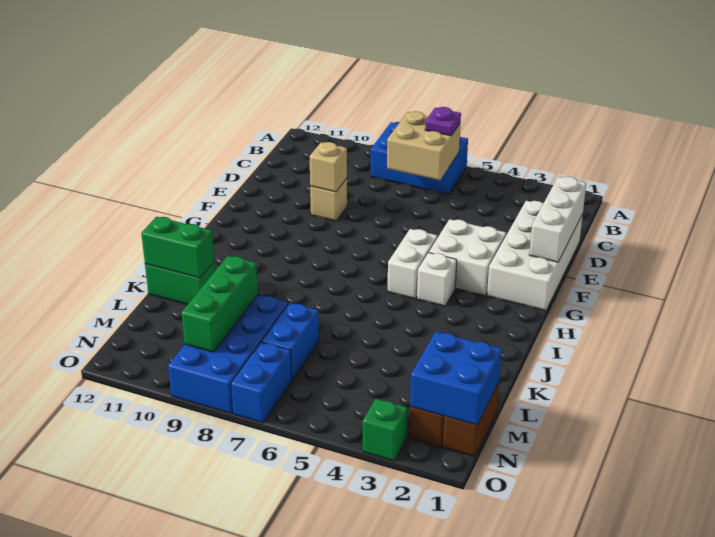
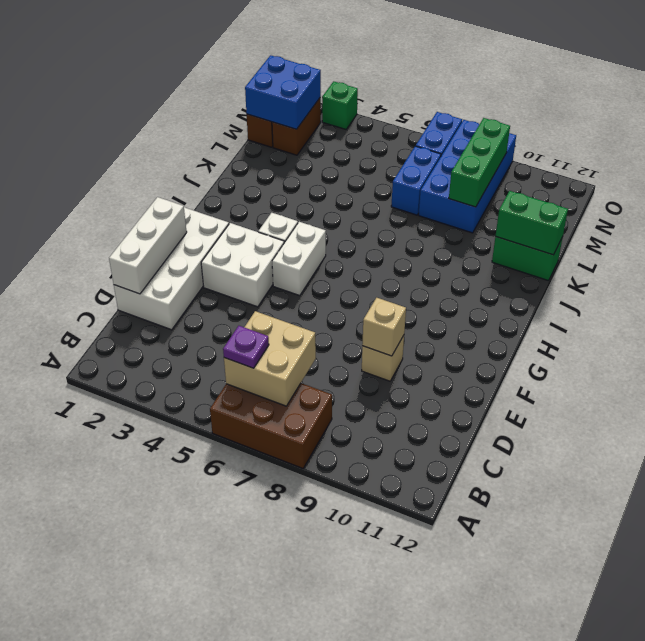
blue 2x3 brick [371,122,468,194] -> brown 2x3 brick [210,383,332,468]

